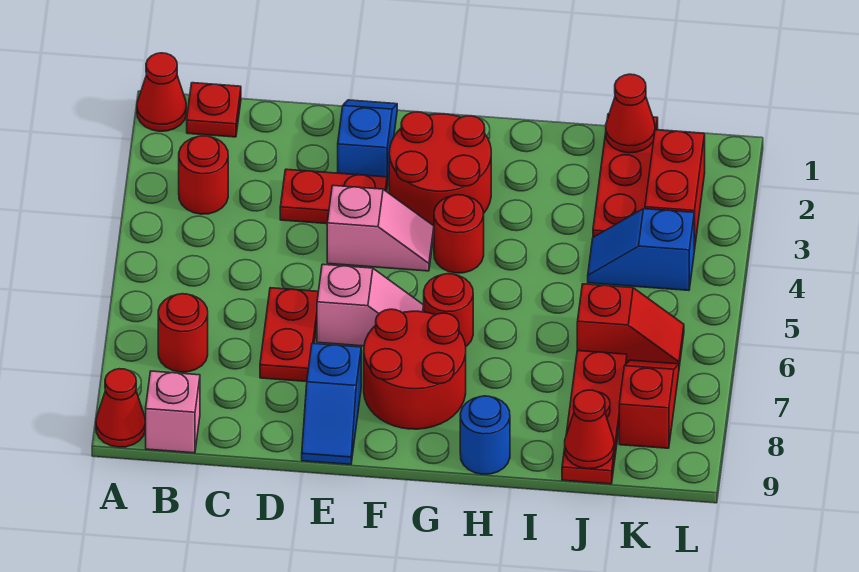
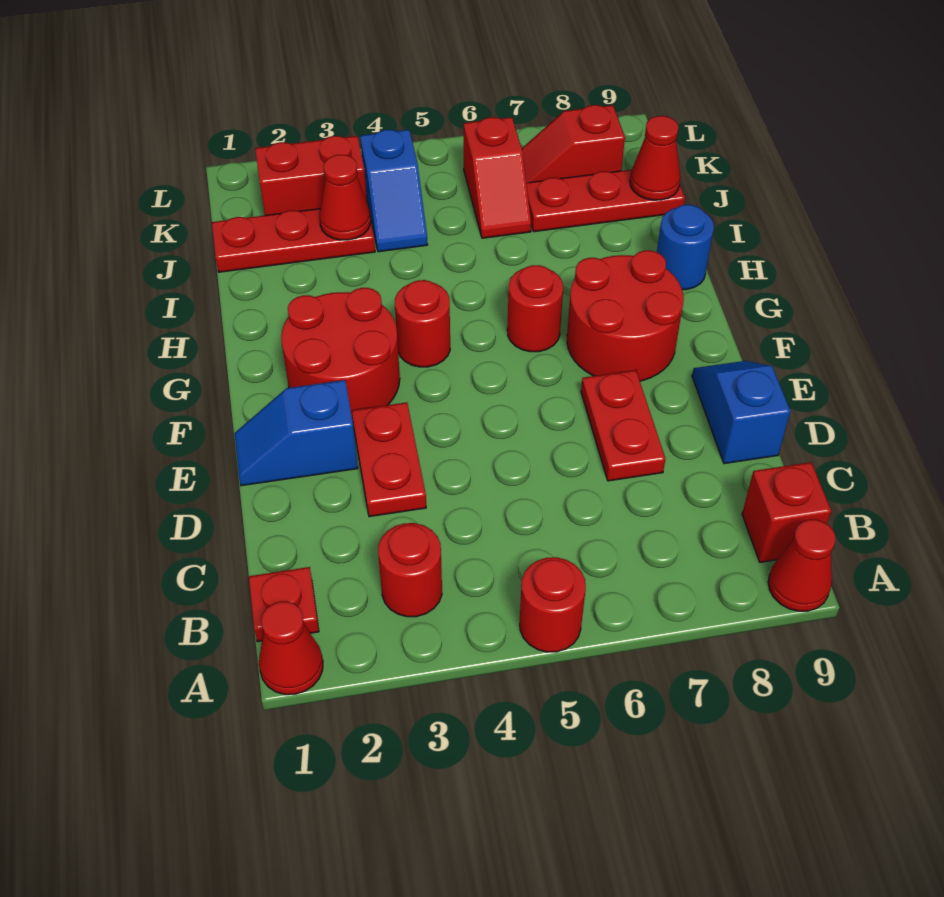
red 1x1 round brick [158,294,208,372] -> red 1x1 round brick moved to [520,557,586,652]
pink 1x1 brick [146,371,200,453] -> red 1x1 brick [742,462,831,562]
red 1x2 plate [260,288,318,382] -> red 1x2 plate turned to [581,370,665,481]
pink 1x2 slope [327,185,434,271] -> none
pink 1x2 slope [317,264,424,346] -> none
blue 1x2 slope [302,343,361,465] -> blue 1x2 slope turned to [692,361,791,464]
red 1x1 cone [606,74,655,153] -> red 1x1 cone moved to [319,155,371,240]
red 1x2 slope [577,284,684,367] -> red 1x2 slope turned to [463,117,531,238]

